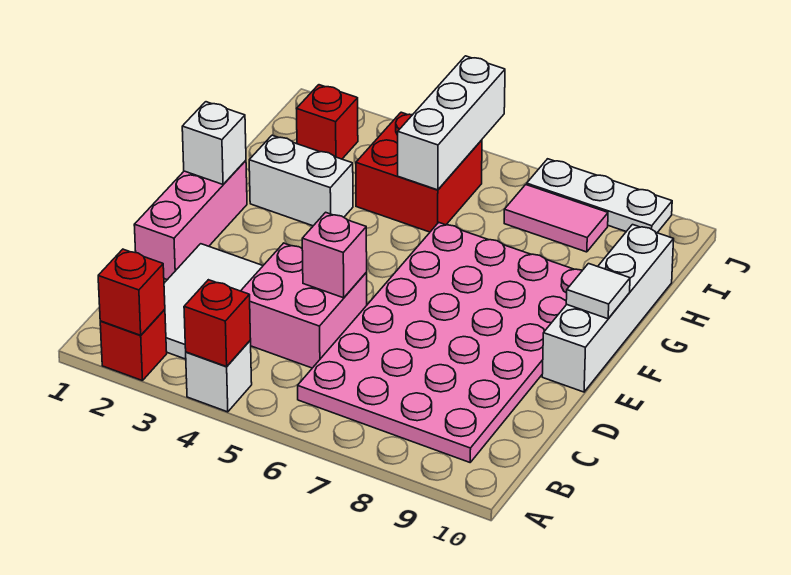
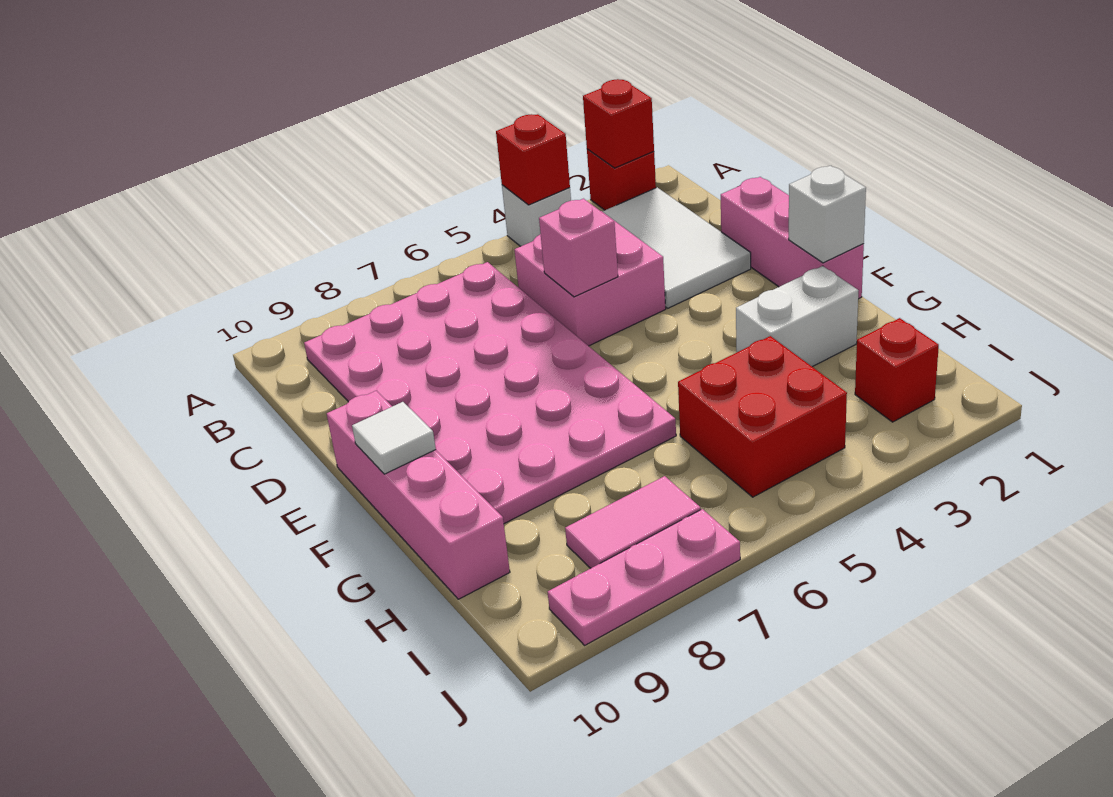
white 1x4 brick [542,225,674,392] -> pink 1x4 brick [327,391,510,599]
white 1x3 brick [398,56,505,190] -> none
white 1x3 plate [527,159,672,233] -> pink 1x3 plate [548,509,740,645]

